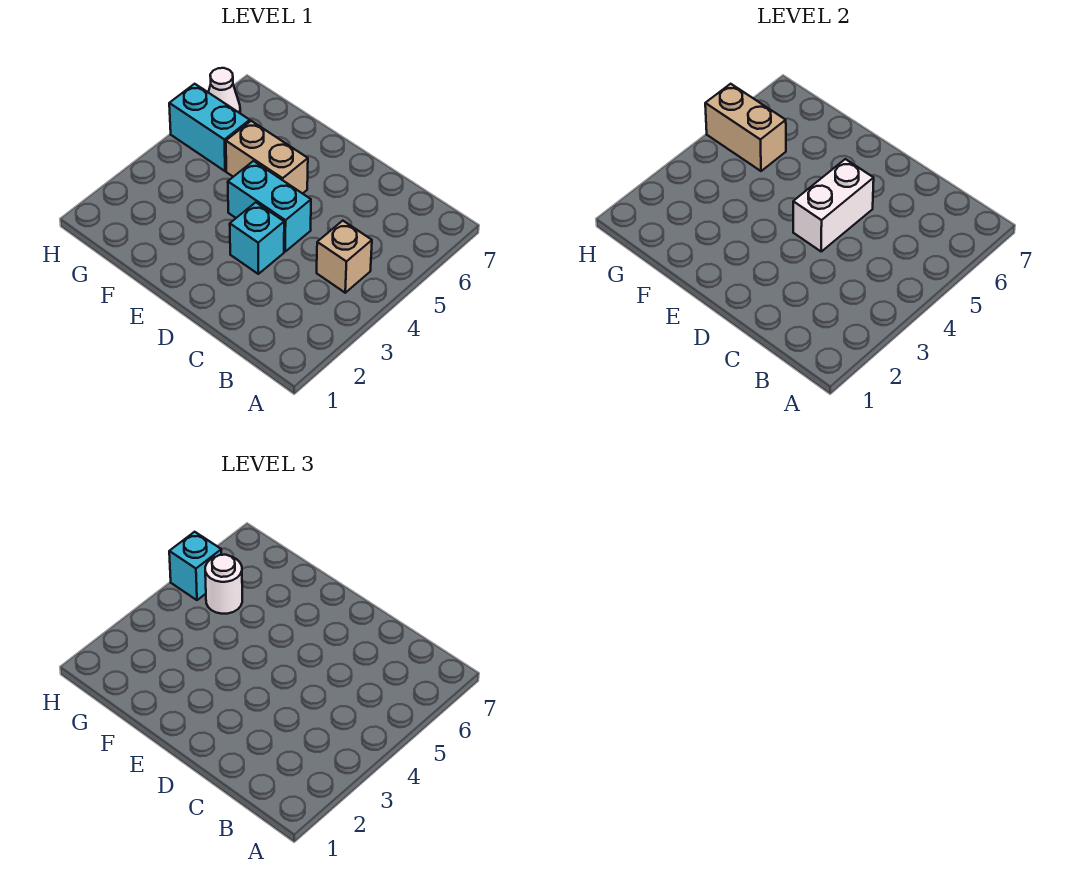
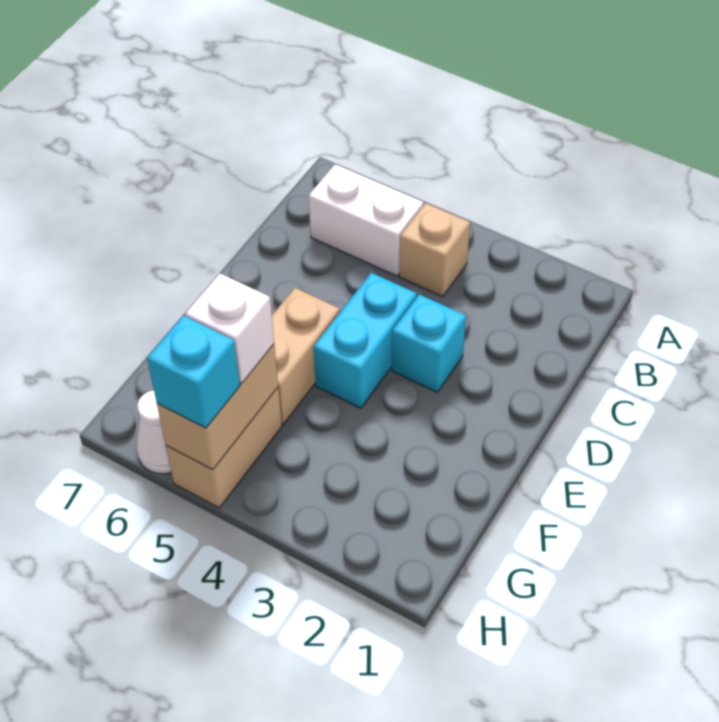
white 1x2 brick [793,159,874,251] -> white 1x2 brick moved to [308,165,423,276]
cyan 1x2 brick [169,84,250,171] -> tan 1x2 brick [166,388,282,508]
white 1x1 round brick [205,555,242,614] -> white 1x1 brick [185,274,274,384]

